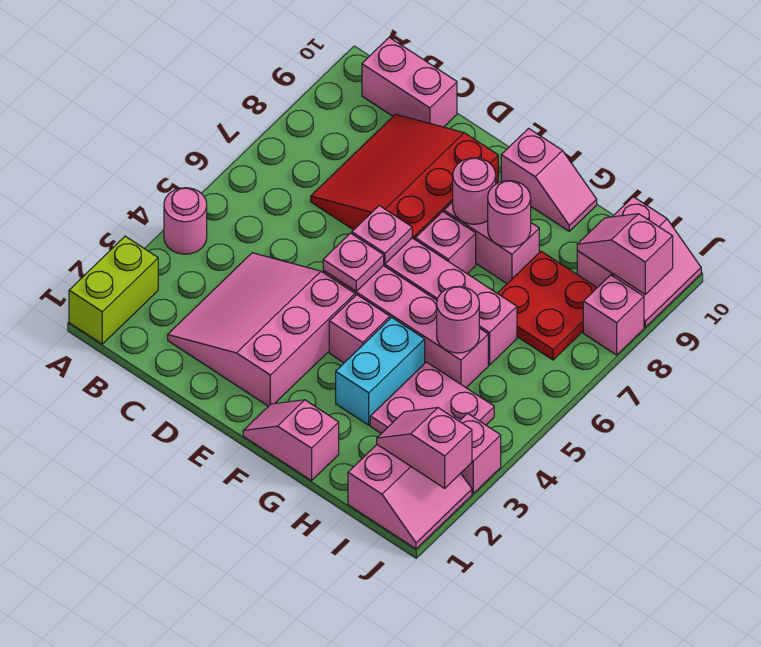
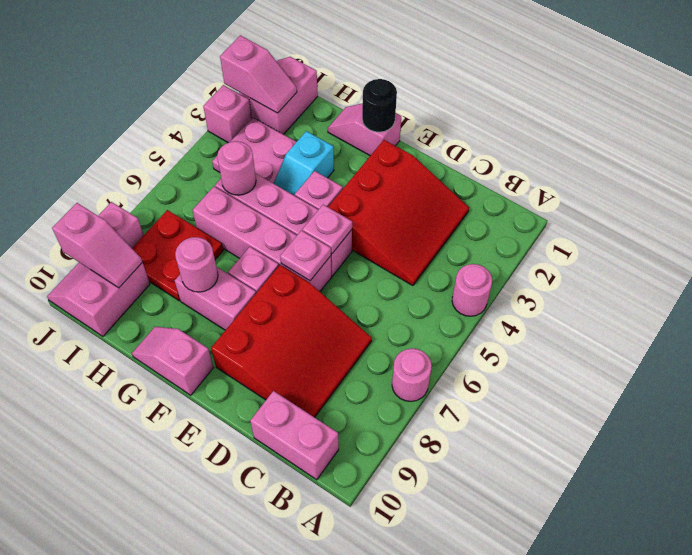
lime 1x2 brick [69,236,158,344] -> none
pink 3x3 slope [168,253,355,406] -> red 3x3 slope [328,140,469,286]
pink 1x2 slope [243,400,339,481] -> pink 1x2 slope turned to [328,103,401,156]
none -> black 1x1 round brick [362,79,397,132]
pink 1x1 round brick [453,158,496,224] -> pink 1x1 round brick moved to [392,348,432,401]
cyan 1x2 brick [336,317,425,425] -> cyan 1x2 slope [273,131,334,196]

